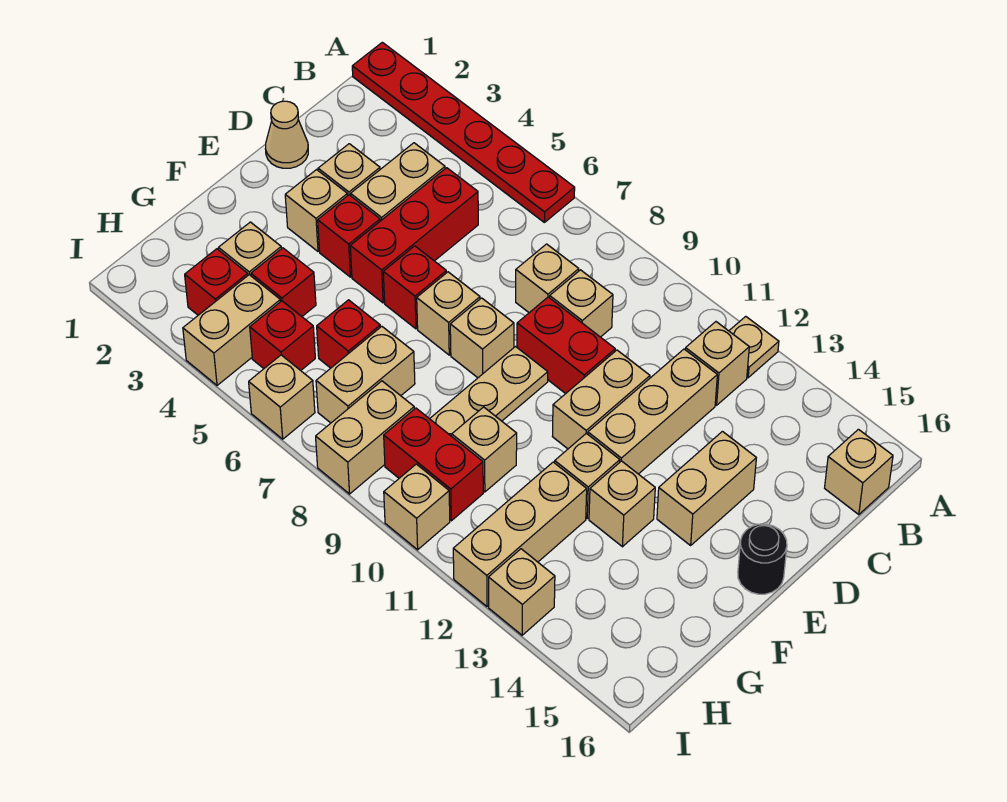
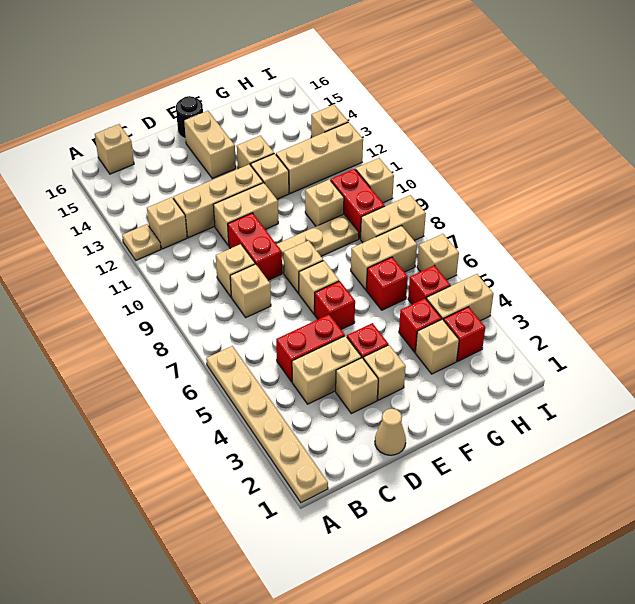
red 1x6 plate [352,42,575,222] -> tan 1x6 plate [206,346,328,503]
red 1x3 brick [350,168,478,303] -> red 1x2 brick [276,314,345,382]
tan 1x2 brick [657,431,756,545] -> tan 1x2 brick turned to [184,111,236,178]

